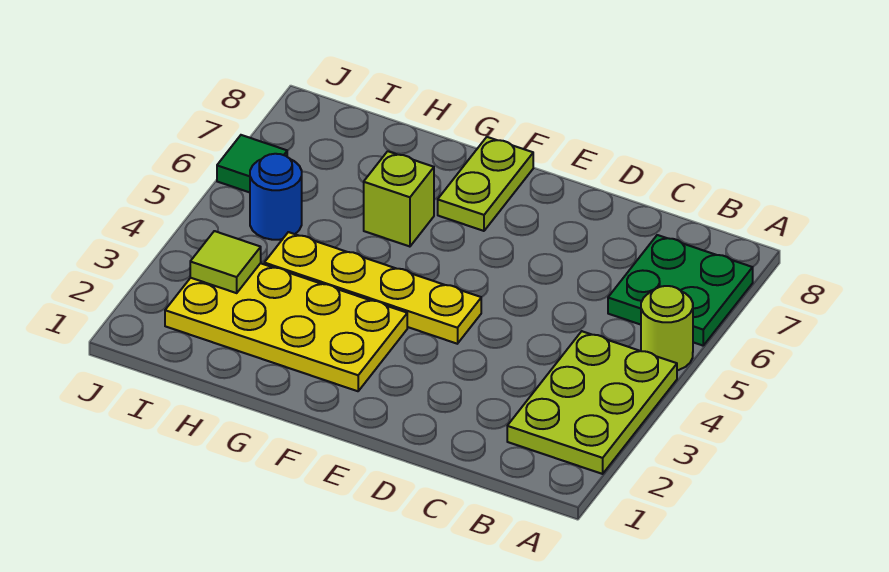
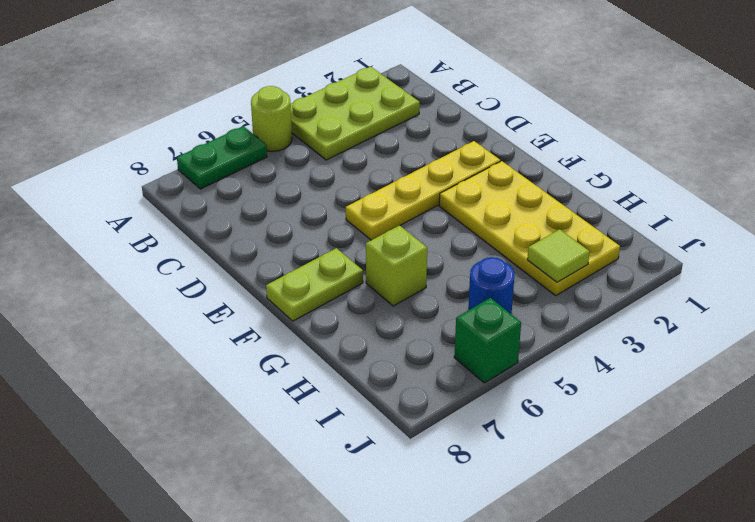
green 2x2 plate [608,235,753,346] -> green 1x2 plate [177,126,267,189]
yellow 1x4 plate [264,232,481,344] -> yellow 1x4 plate turned to [346,141,500,240]
green 1x1 tile [217,135,287,192] -> green 1x1 brick [454,298,521,383]

